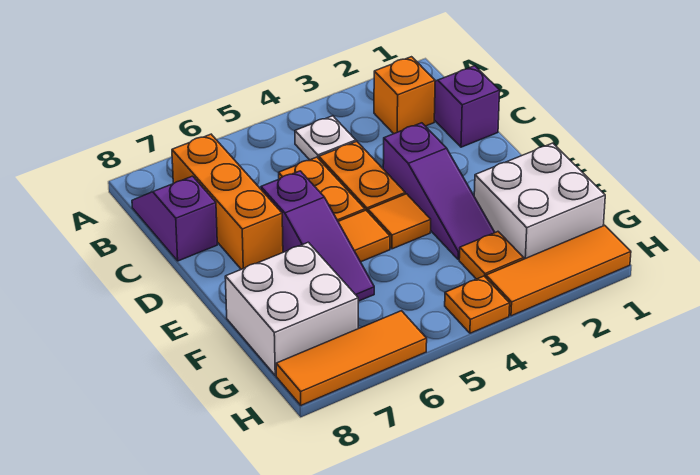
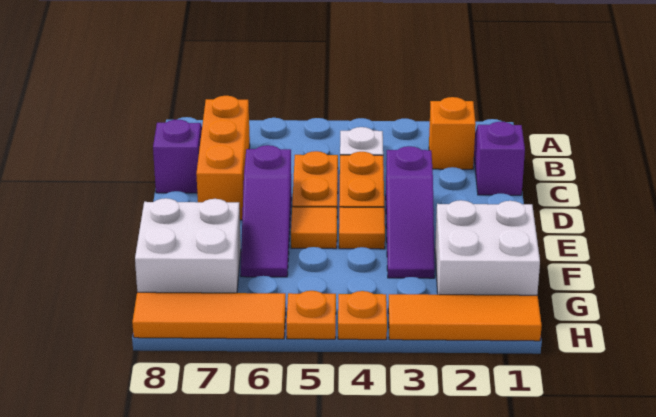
orange 1x1 plate [459,232,523,279] -> orange 1x1 plate moved to [287,291,336,339]

